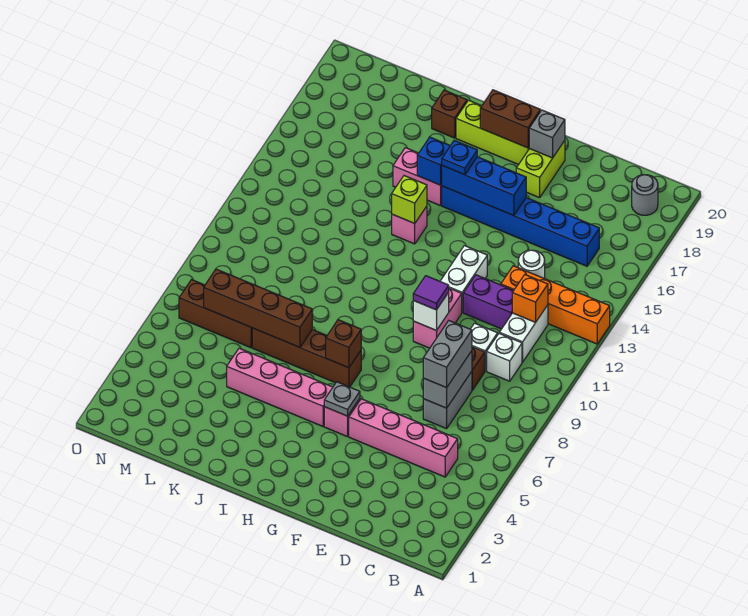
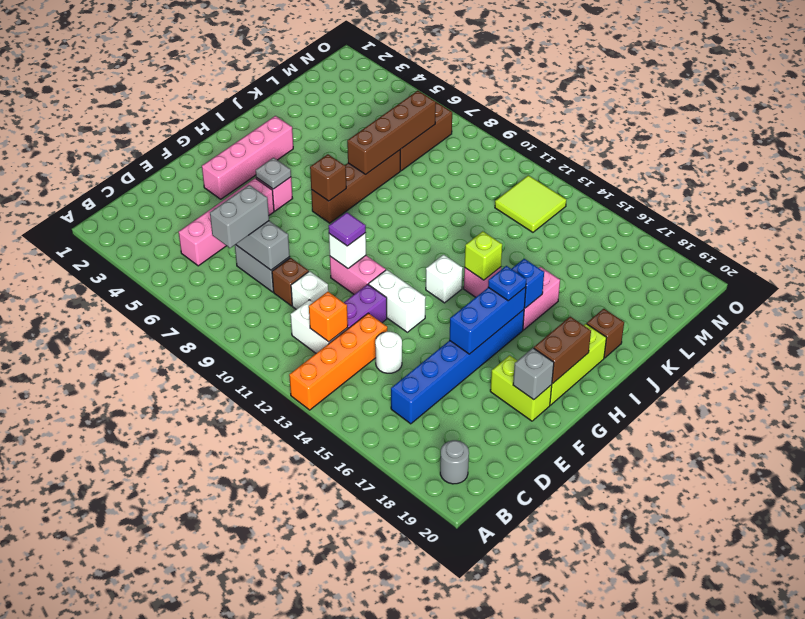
white 1x1 brick [487,334,522,381] -> white 1x1 brick moved to [426,255,463,303]
grey 1x2 brick [423,321,472,388] -> grey 1x2 brick turned to [210,185,269,248]
pink 1x4 brick [227,348,333,426] -> pink 1x4 brick moved to [202,116,293,199]
none -> lime 2x2 tile [495,175,566,232]

